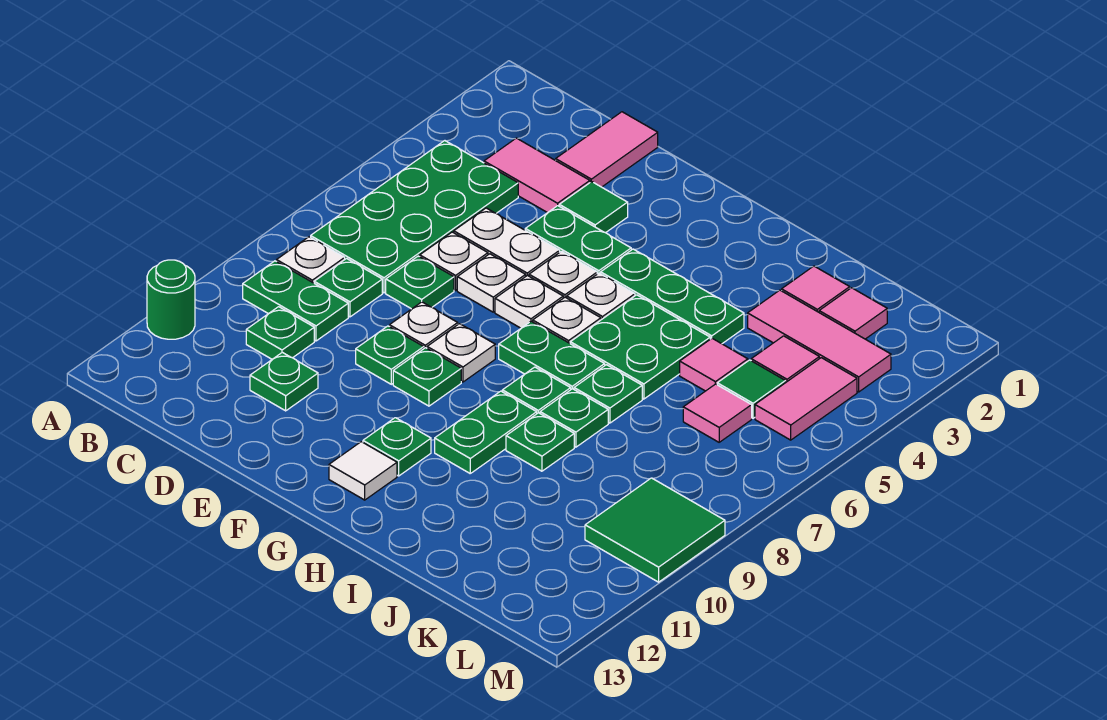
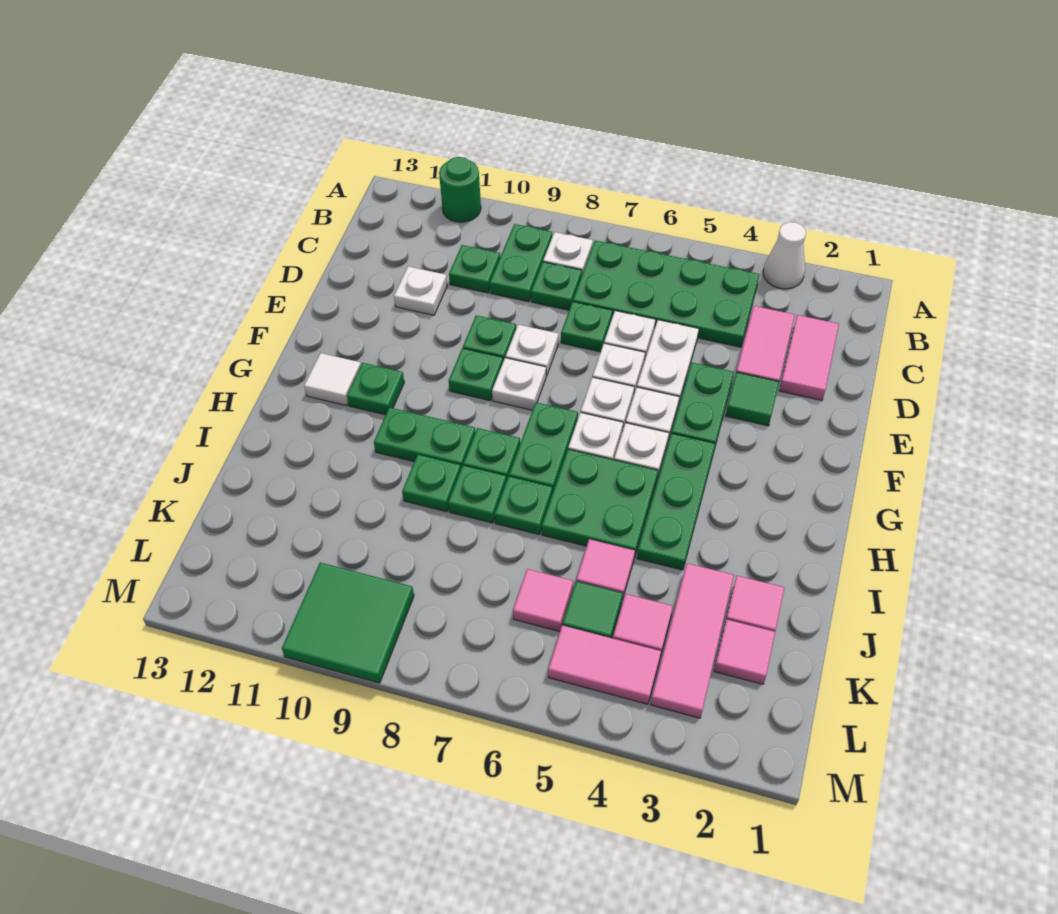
none -> white 1x1 cone [763,222,806,289]
pink 1x2 tile [556,112,658,187] -> pink 1x2 tile turned to [779,315,839,400]
green 1x1 plate [250,352,318,411] -> white 1x1 plate [394,267,447,315]

